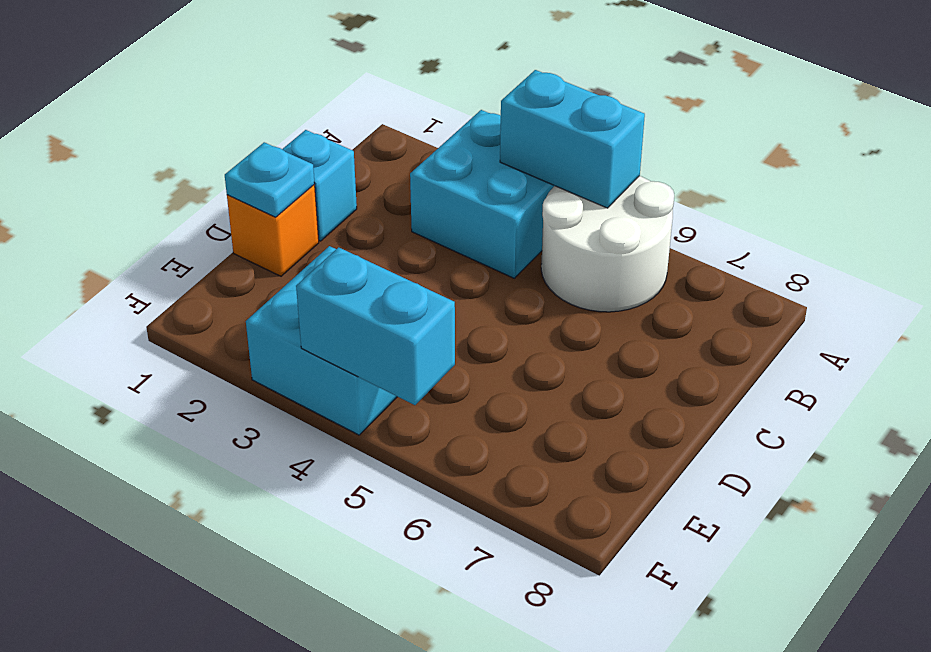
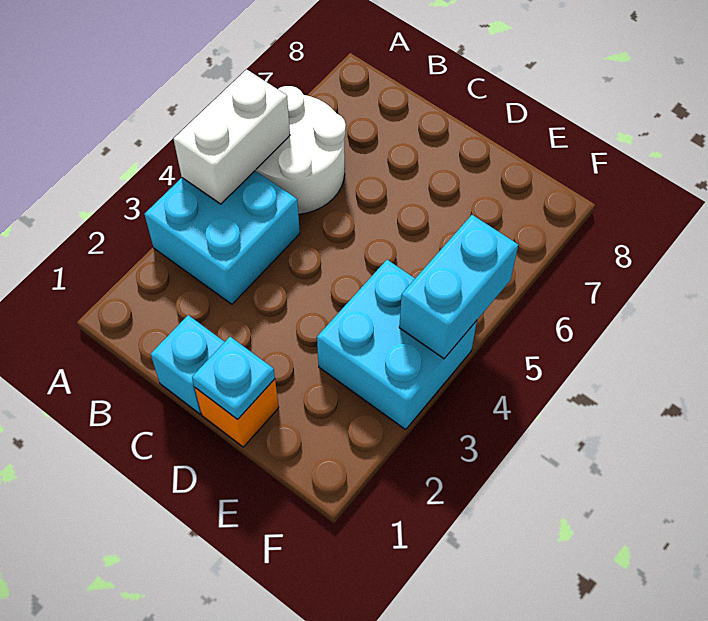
cyan 1x2 brick [500,70,645,208] -> white 1x2 brick [174,69,290,204]

